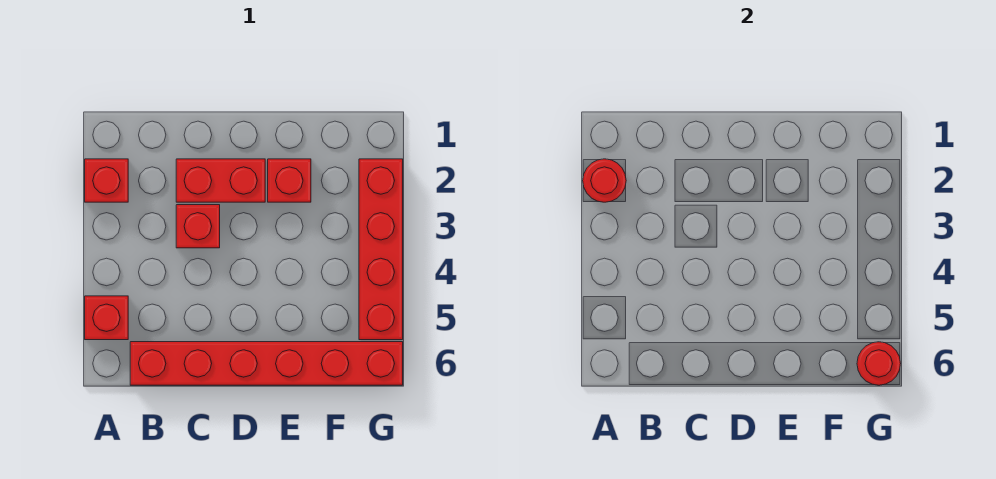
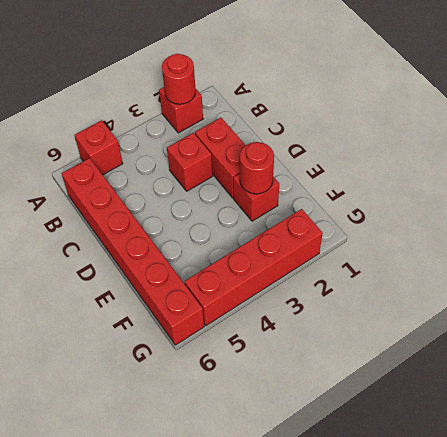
red 1x1 round brick [857,342,901,385] -> red 1x1 round brick moved to [240,142,274,194]

